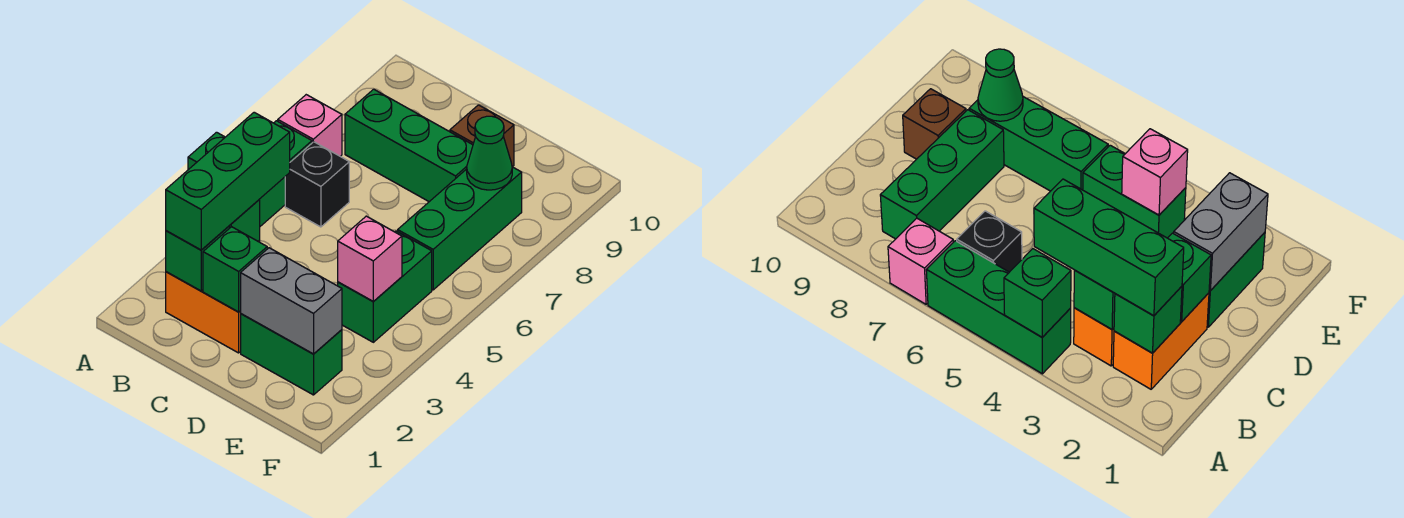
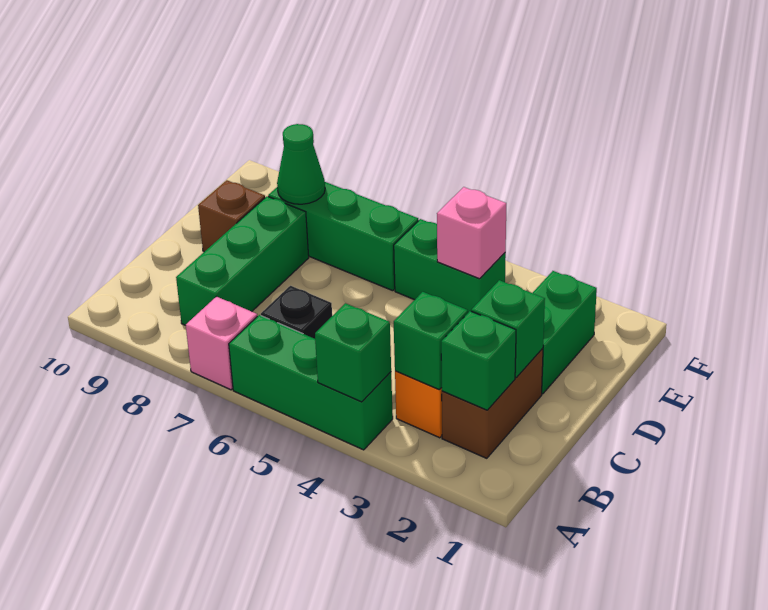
orange 1x2 brick [166,272,241,353] -> brown 1x2 brick [442,348,543,458]
green 1x3 brick [166,112,290,250] -> none
grey 1x2 brick [241,248,342,354] -> none

